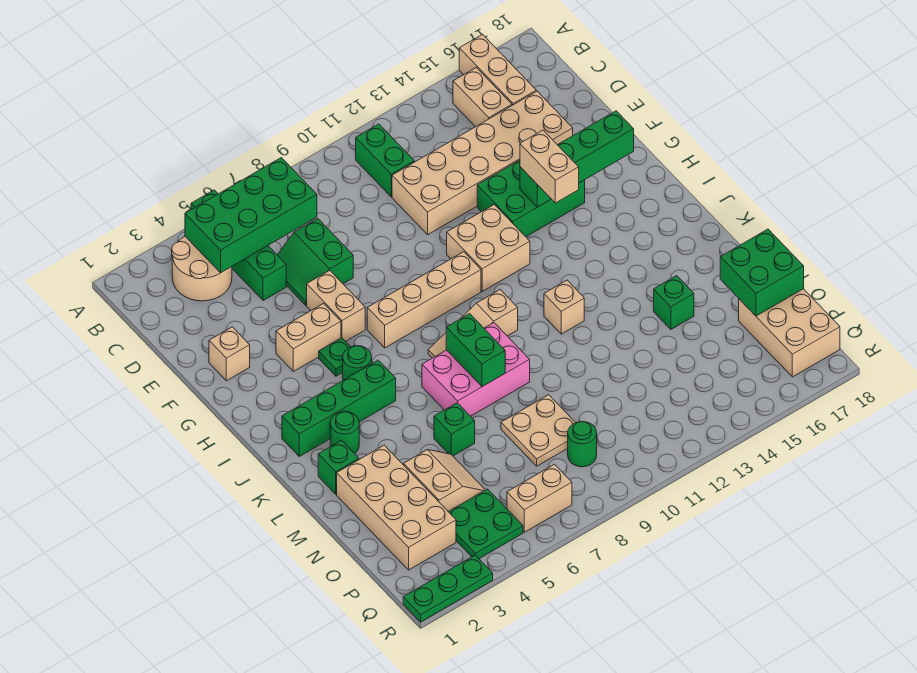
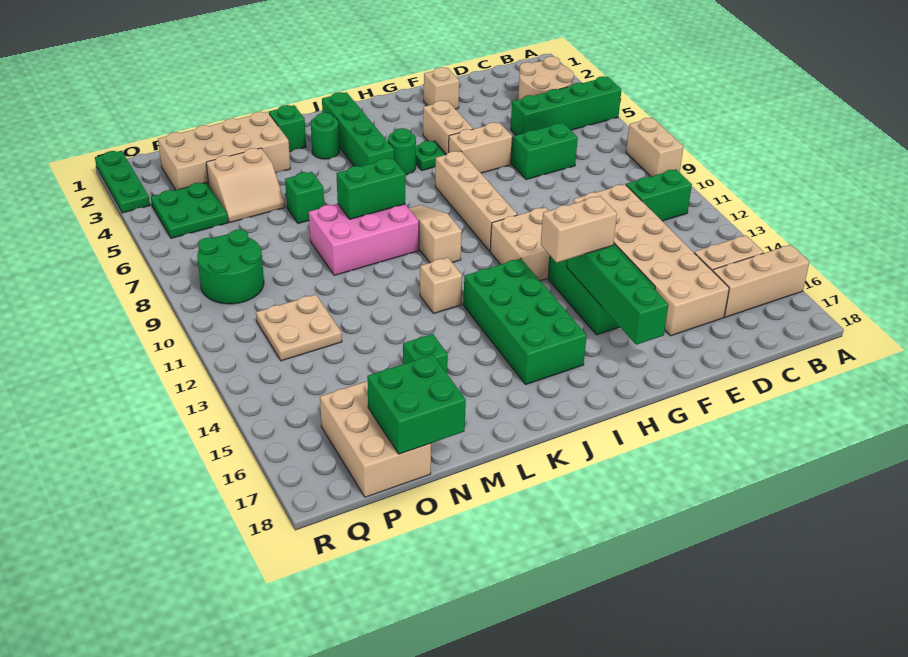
green 2x4 brick [185,158,317,273] -> green 2x4 brick moved to [463,259,587,384]
pink 2x3 brick [422,323,530,416] -> pink 2x3 brick turned to [309,204,419,275]
tan 2x2 plate [501,395,576,466] -> tan 2x2 plate moved to [256,294,342,361]
tan 2x3 brick [739,289,840,377] -> tan 2x3 brick turned to [320,381,431,497]
green 1x1 round brick [568,422,597,467] -> green 2x2 round brick [197,229,264,304]
tan 1x2 brick [507,464,572,532] -> tan 1x2 brick moved to [626,118,684,176]

